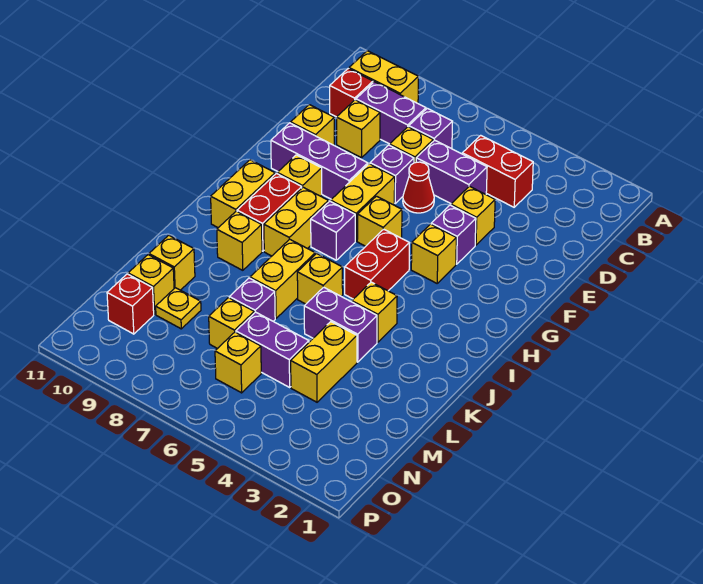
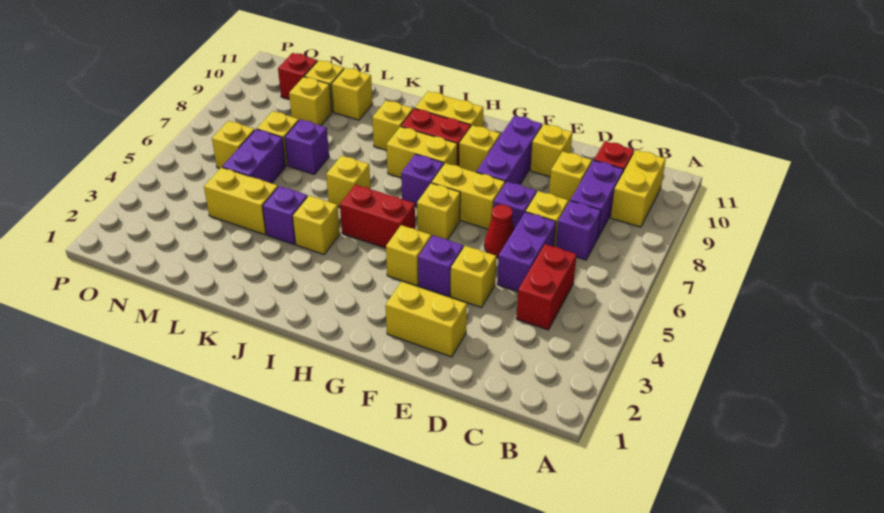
yellow 1x2 brick [250,239,315,318] -> yellow 1x2 brick moved to [386,281,467,357]
purple 1x2 brick [304,287,377,362] -> purple 1x1 brick [263,186,308,244]
yellow 1x1 plate [156,288,201,329] -> yellow 1x1 brick [289,77,332,126]

